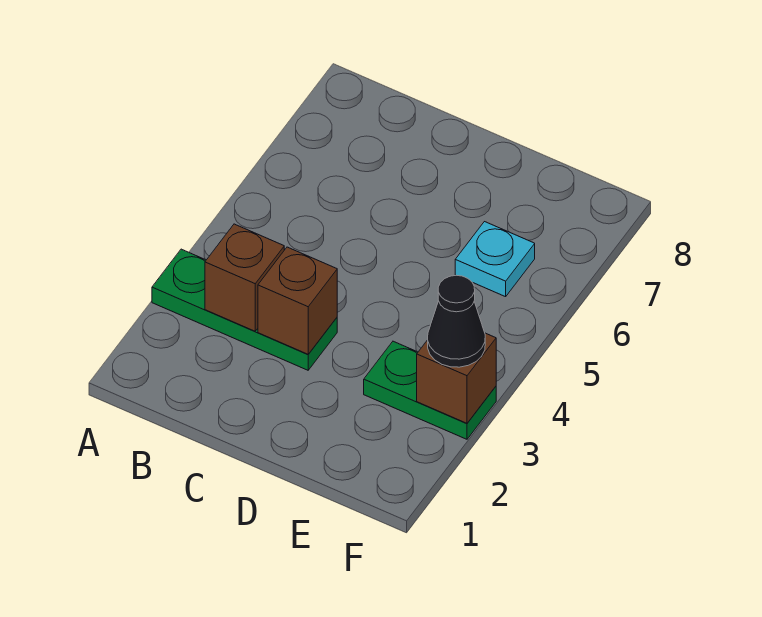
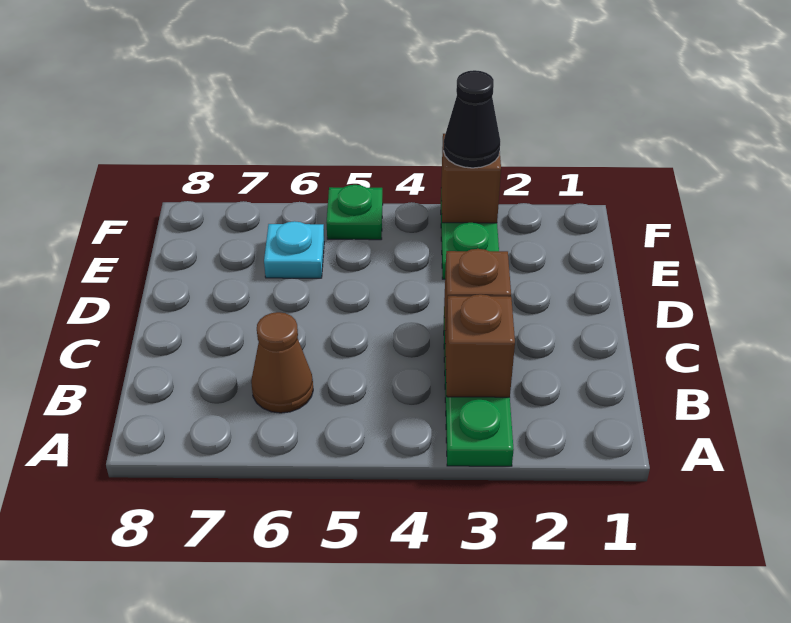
none -> brown 1x1 cone [251,312,313,413]
none -> green 1x1 plate [326,185,383,240]

